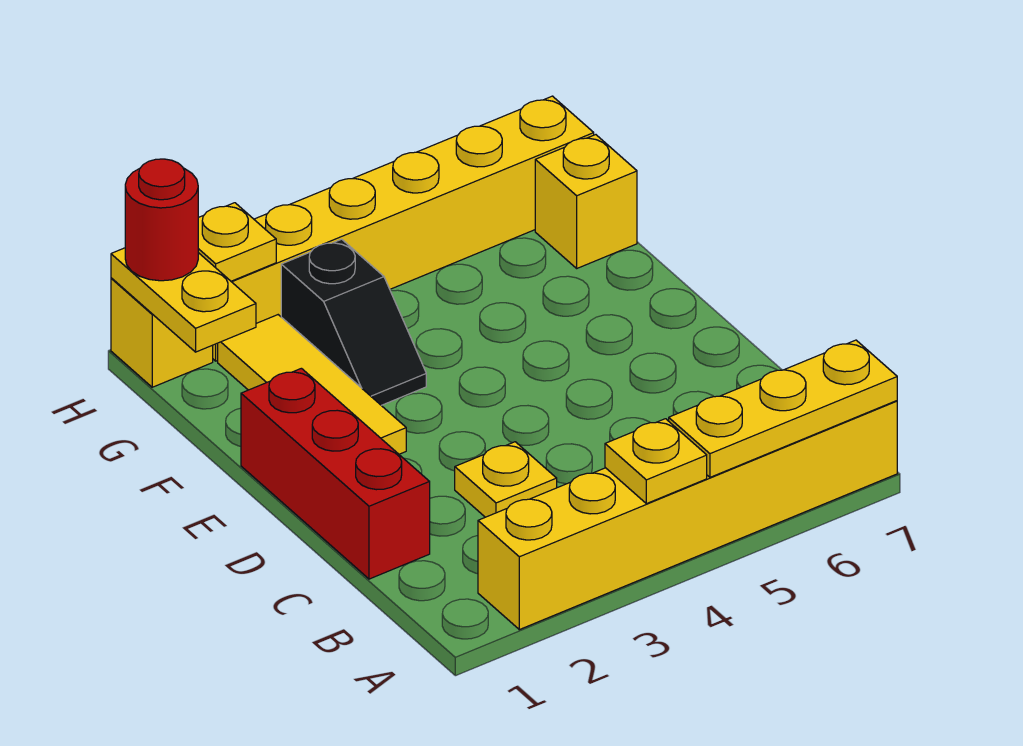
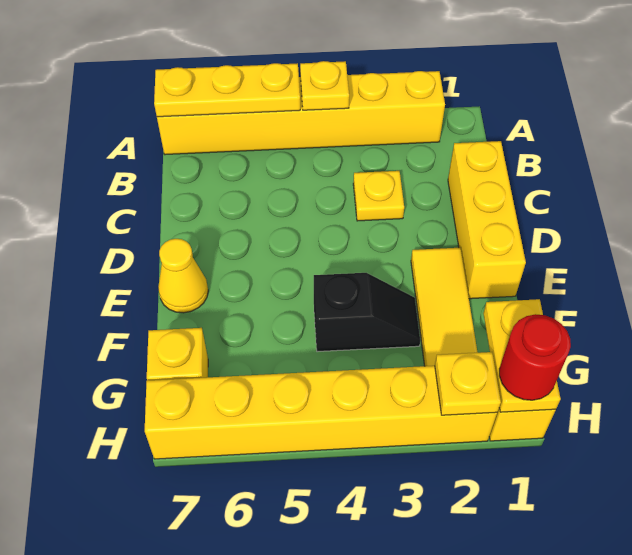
red 1x3 brick [241,368,430,579] -> yellow 1x3 brick [448,141,526,299]
none -> yellow 1x1 cone [158,239,208,313]
black 1x2 slope [281,239,426,405] -> black 1x2 slope turned to [314,273,420,352]

